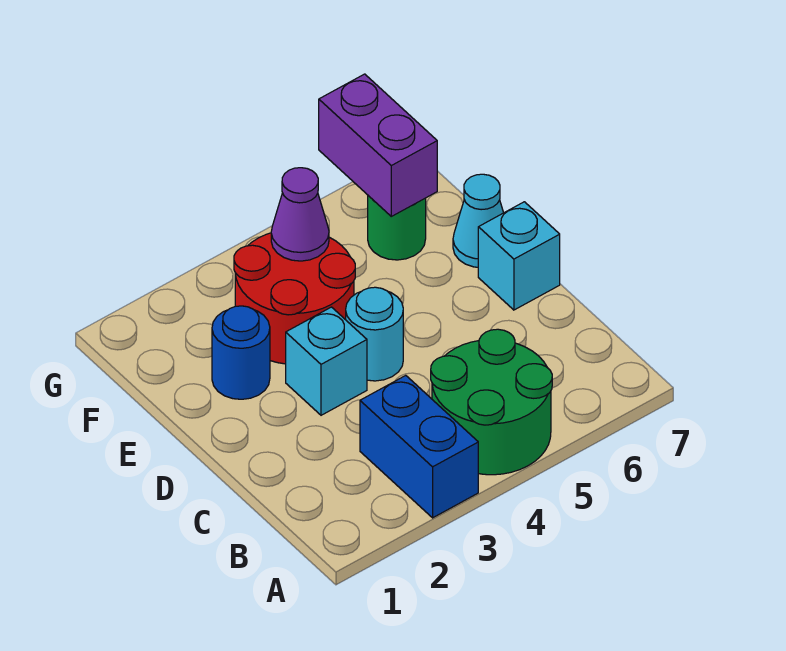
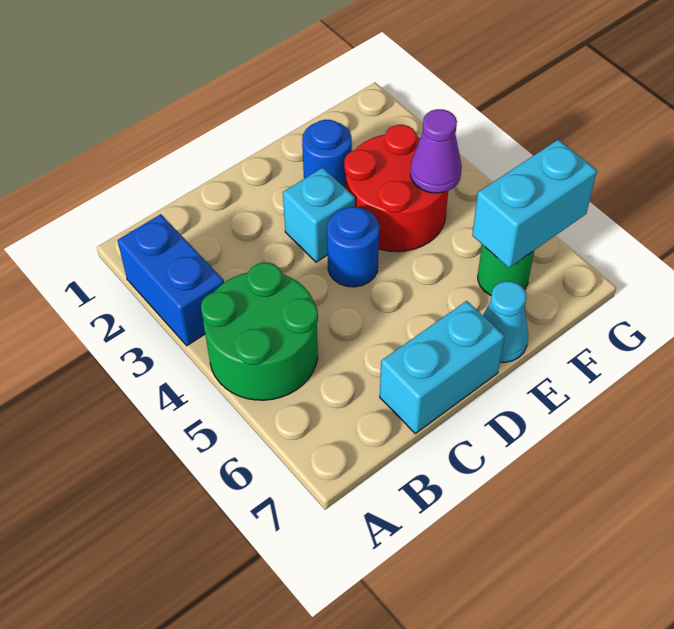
blue 1x2 brick [360,375,478,518] -> blue 1x2 brick turned to [117,214,224,346]
cyan 1x1 round brick [346,287,403,381] -> blue 1x1 round brick [327,207,379,287]
cyan 1x1 brick [478,202,560,310] -> cyan 1x2 brick [380,301,505,434]
purple 1x2 brick [319,74,437,216] -> cyan 1x2 brick [472,139,597,268]

